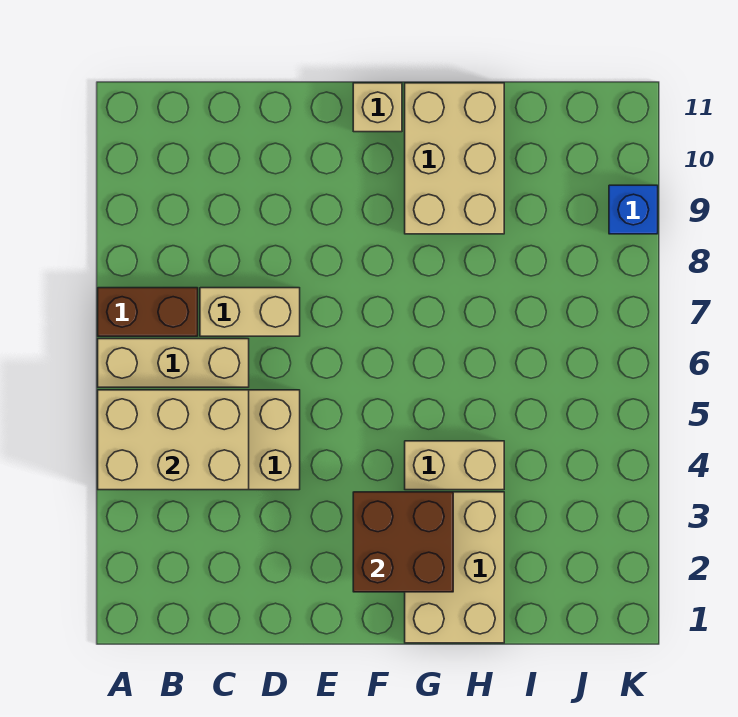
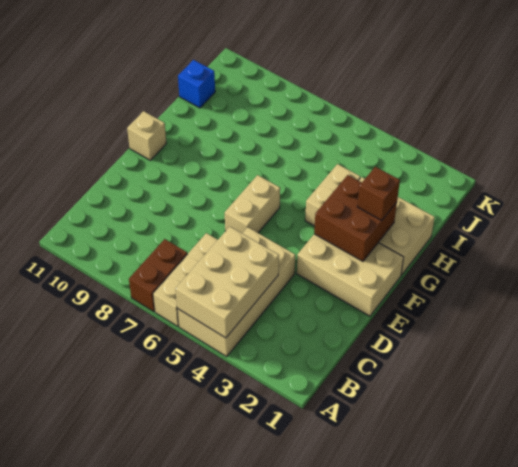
tan 1x2 brick [200,288,300,336] -> tan 1x2 brick moved to [225,175,280,233]
none -> brown 1x1 brick [357,167,400,221]
tan 2x3 brick [405,83,504,234] -> tan 2x3 brick moved to [297,234,404,316]
blue 1x1 brick [609,185,658,234] -> blue 1x1 brick moved to [178,60,215,108]

